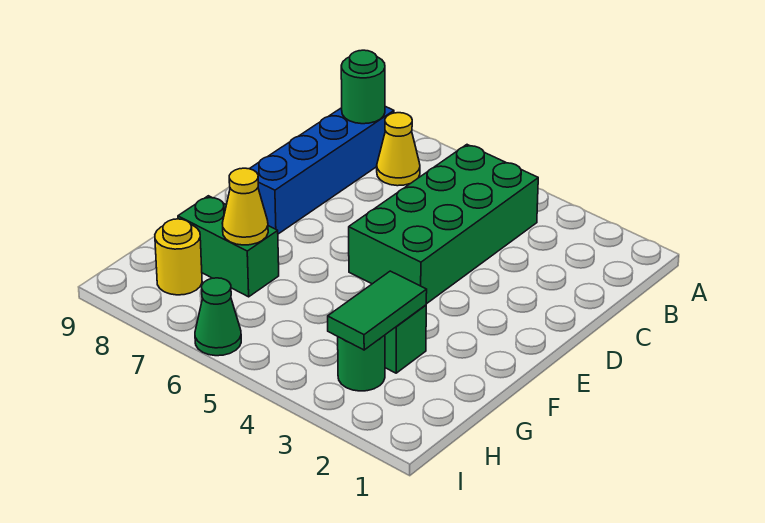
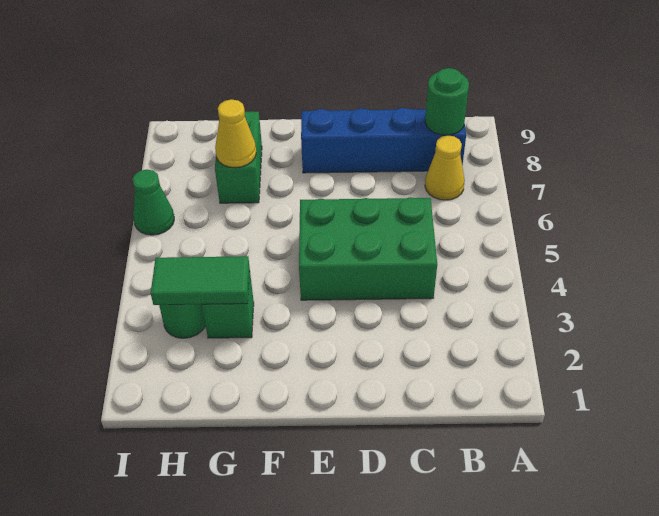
green 2x4 brick [349,145,538,304] -> green 2x3 brick [299,197,437,300]
yellow 1x1 round brick [155,219,202,295] -> none

